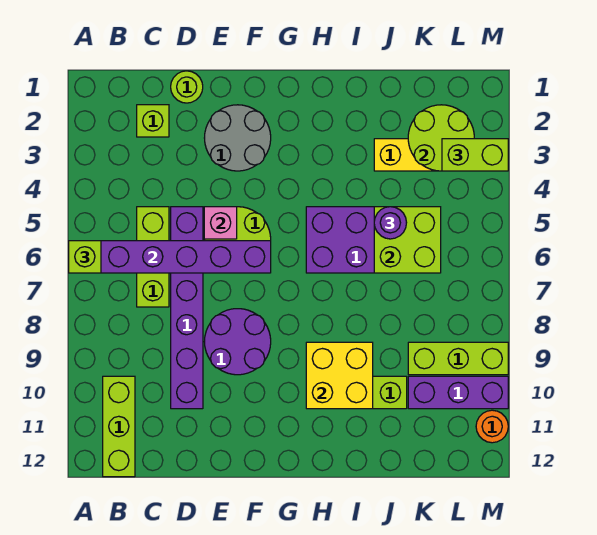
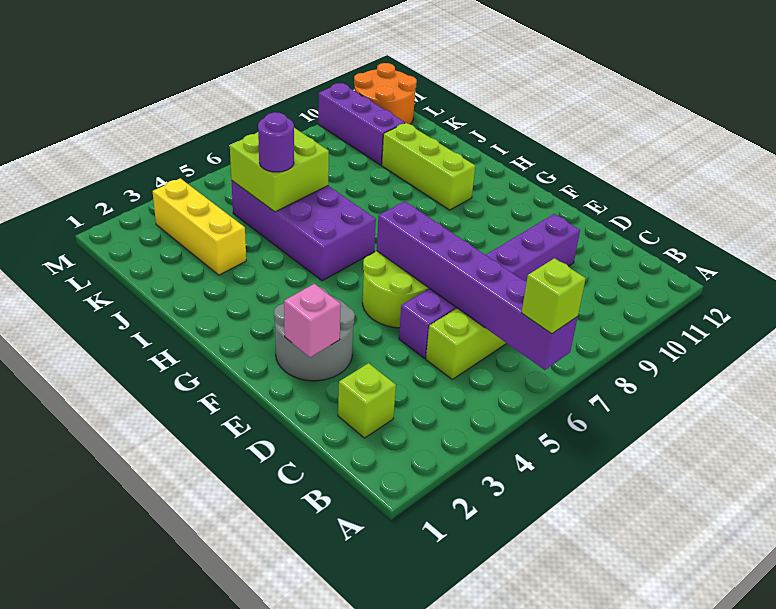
lime 1x3 brick [103,376,135,477] -> none
lime 1x1 round brick [171,71,203,103] -> none
pink 1x1 brick [204,207,237,239] -> pink 1x1 brick moved to [284,284,341,357]
purple 2x2 round brick [204,309,271,375] -> none
yellow 2x2 brick [306,342,373,409] -> none
lime 2x2 round brick [408,105,474,171] -> none
lime 1x3 brick [408,342,508,375] -> none
lime 1x2 brick [442,139,508,171] -> none
orange 1x1 round brick [476,410,508,443] -> orange 2x2 round brick [354,63,417,124]

